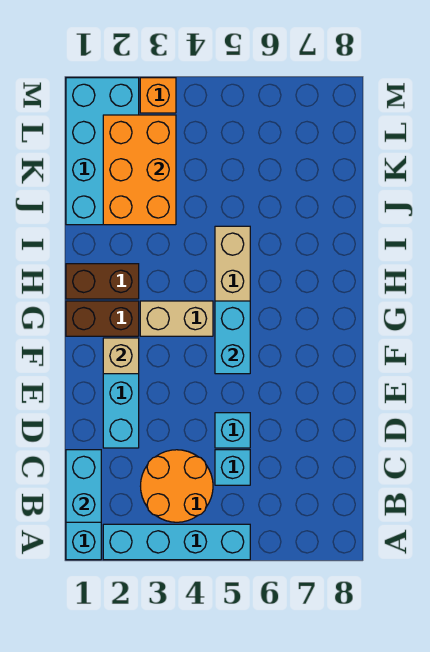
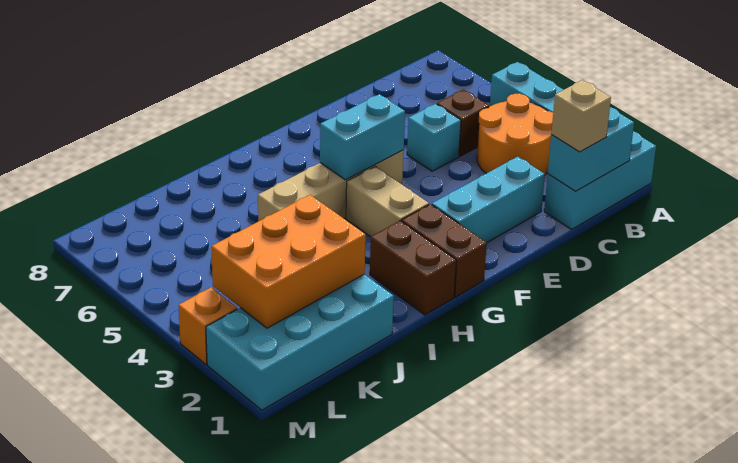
cyan 1x1 brick [215,450,250,485] -> brown 1x1 brick [437,89,489,156]
tan 1x1 brick [103,338,139,374] -> tan 1x1 brick moved to [551,80,611,152]

